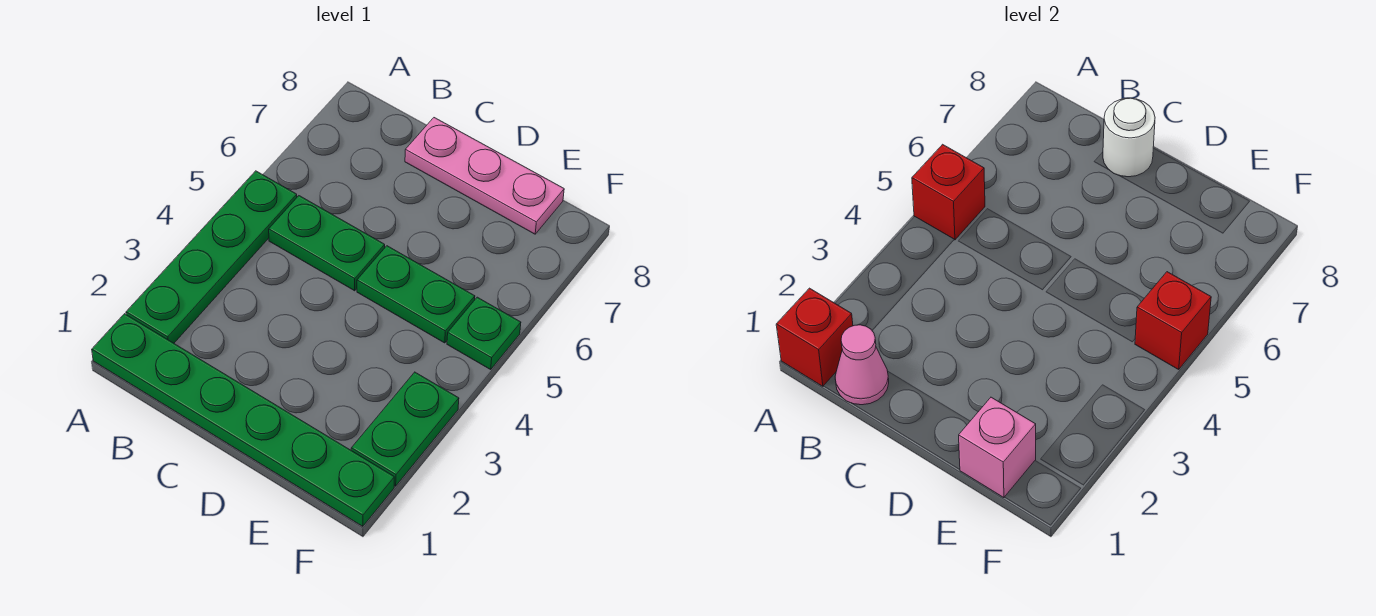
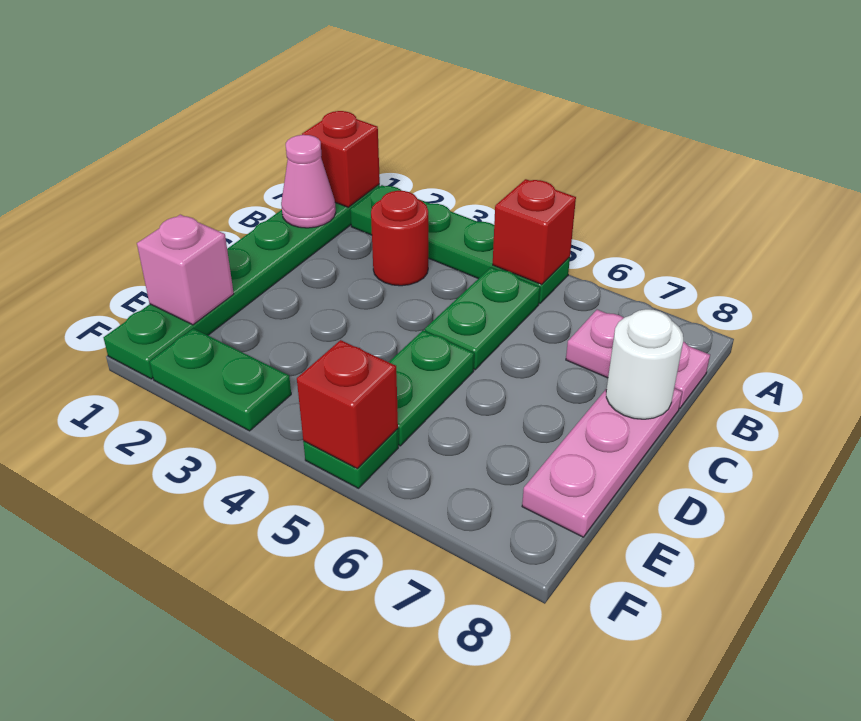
none -> red 1x1 round brick [371,191,428,286]
none -> pink 1x2 plate [566,310,710,409]

